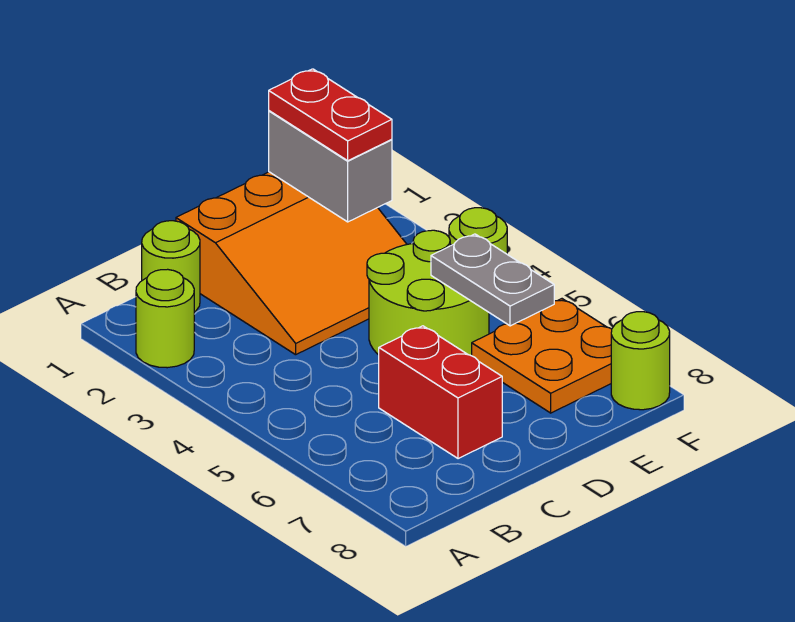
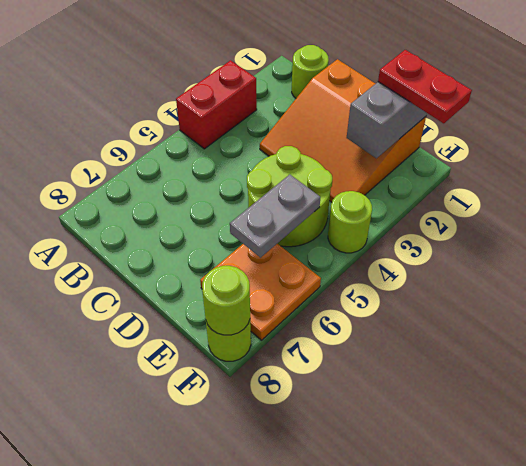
lime 1x1 round brick [136,269,194,368] -> lime 1x1 round brick moved to [202,266,250,335]
red 1x2 brick [379,326,502,459] -> red 1x2 brick moved to [176,60,257,149]
red 1x2 plate [269,69,392,161] -> red 1x2 plate turned to [378,50,472,123]

